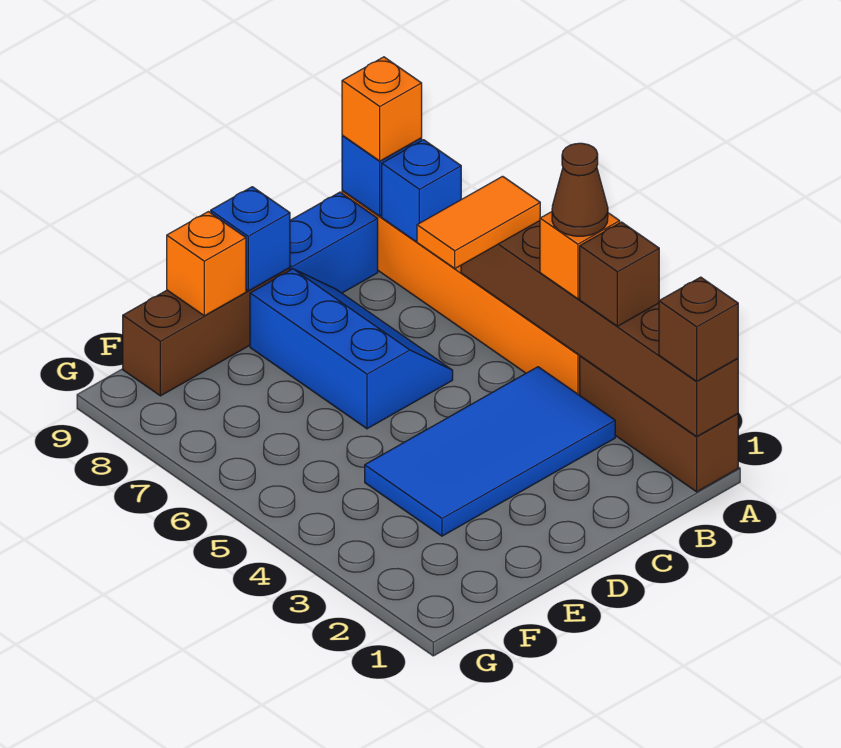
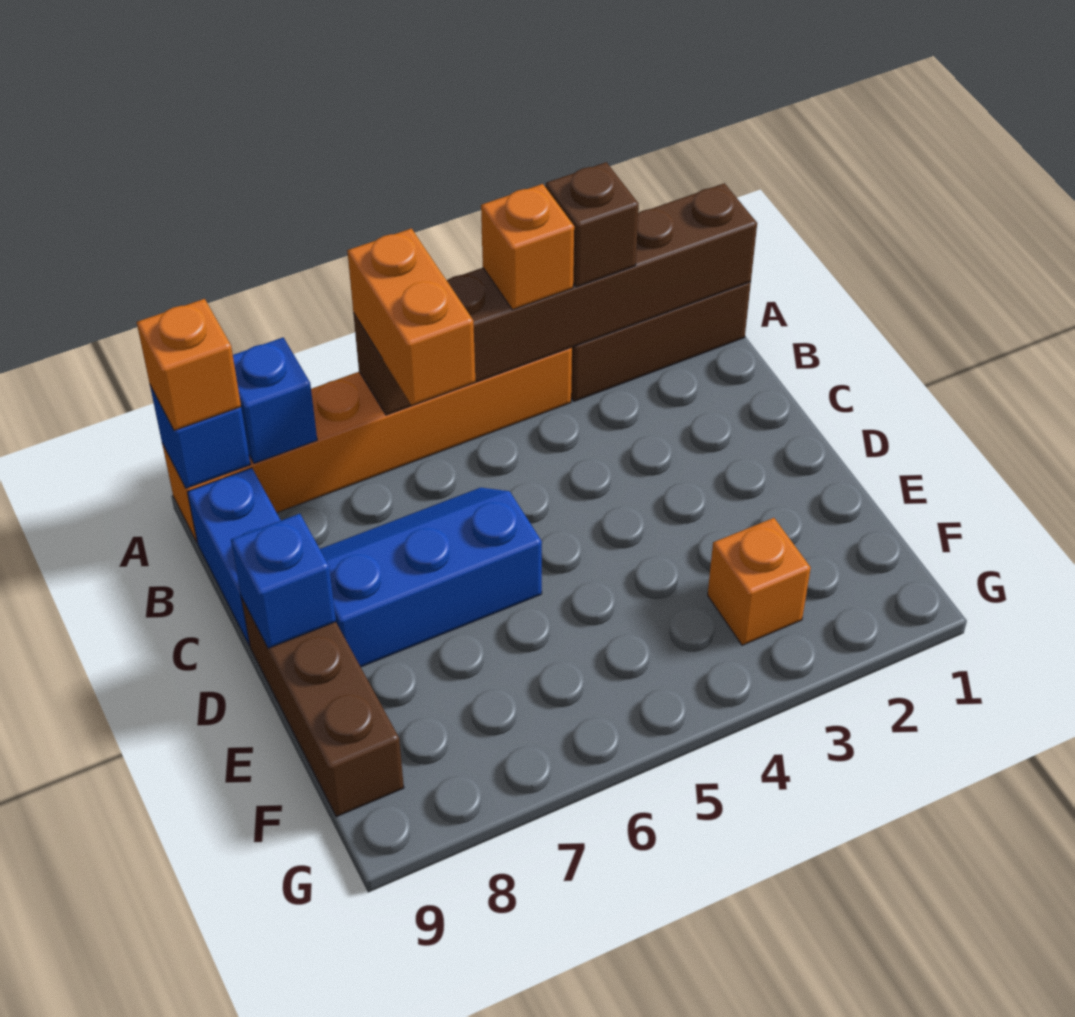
brown 1x1 brick [659,277,738,381] -> none
brown 1x1 cone [552,143,608,236] -> none
orange 1x2 tile [417,176,540,269] -> orange 1x2 brick [347,228,475,405]
blue 2x4 tile [365,367,615,536] -> none
orange 1x1 brick [167,212,246,316] -> orange 1x1 brick moved to [708,518,811,645]

